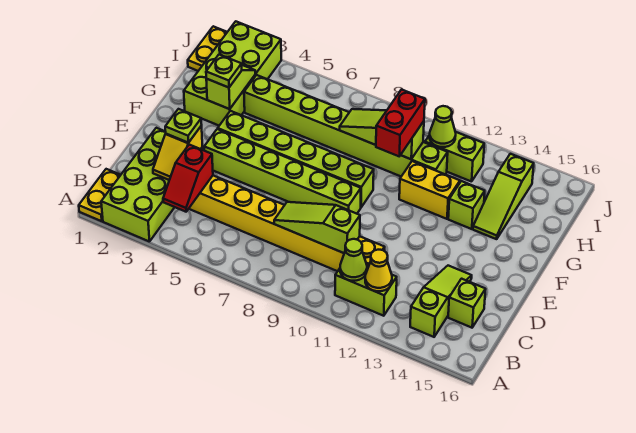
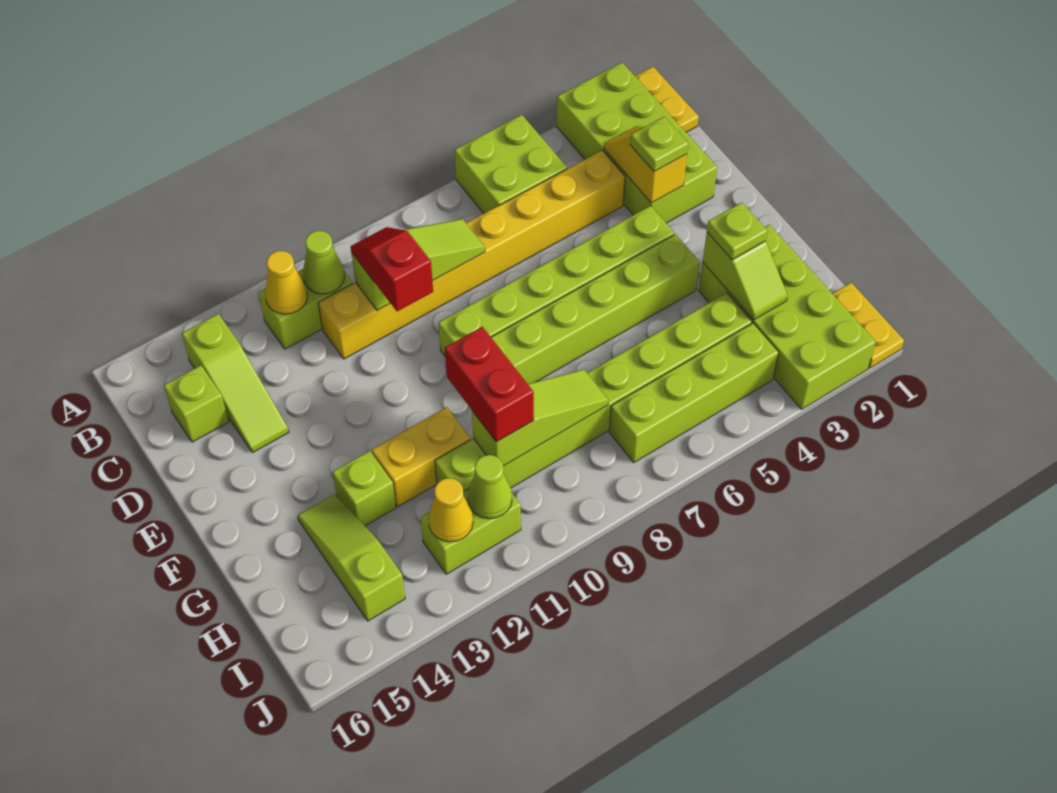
none -> lime 2x2 brick [455,115,567,213]
red 1x2 slope [163,145,213,212] -> red 1x2 slope moved to [351,227,433,311]
none -> lime 1x4 brick [609,323,779,462]
none -> yellow 1x1 cone [428,478,473,542]

